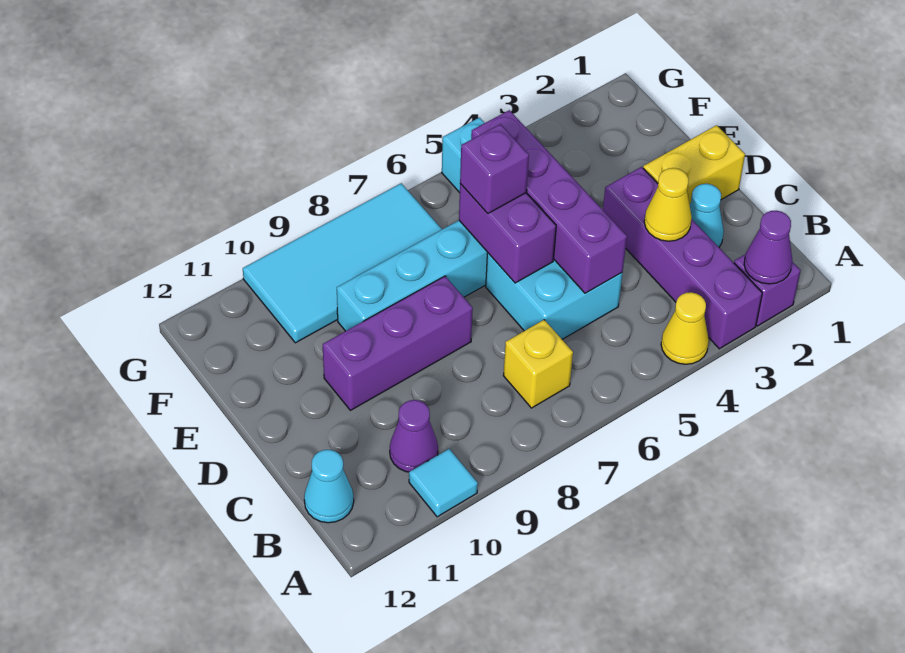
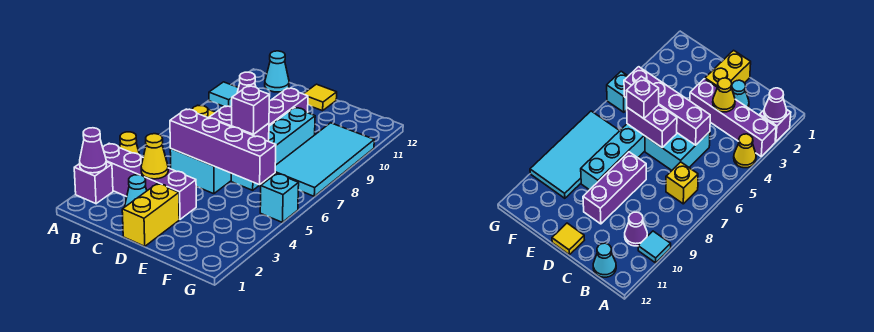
none -> yellow 1x1 tile [304,84,337,111]

